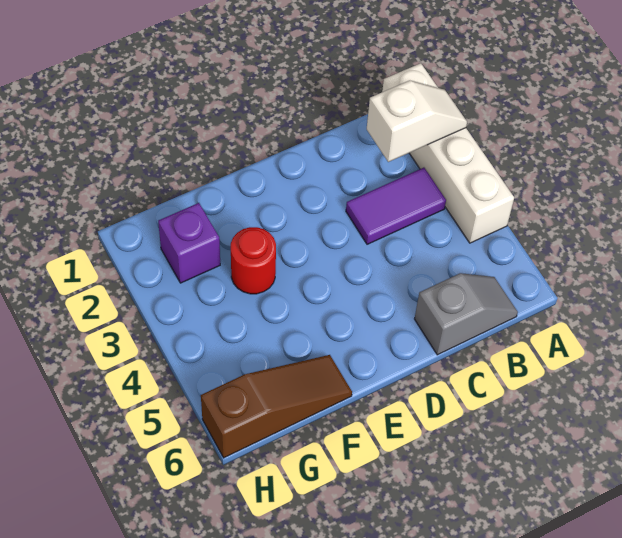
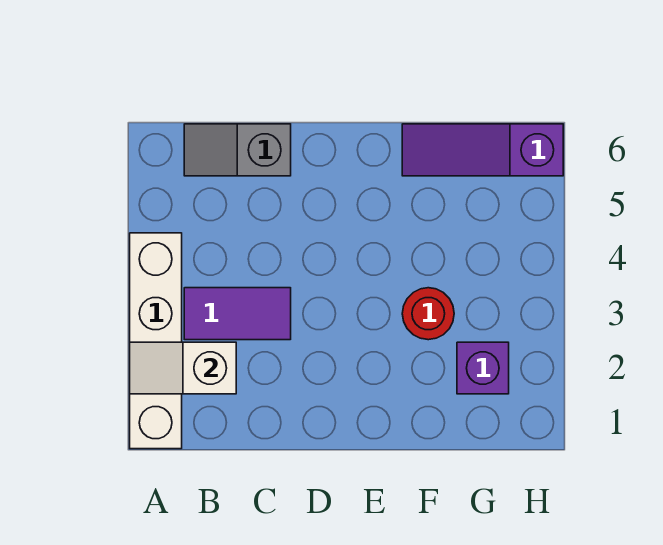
brown 1x3 slope [201,355,352,458] -> purple 1x3 slope [402,124,563,176]

